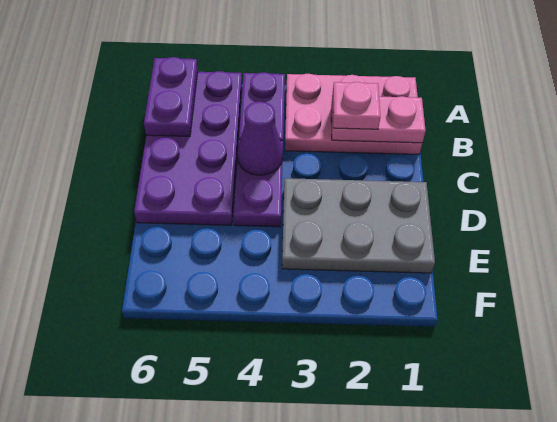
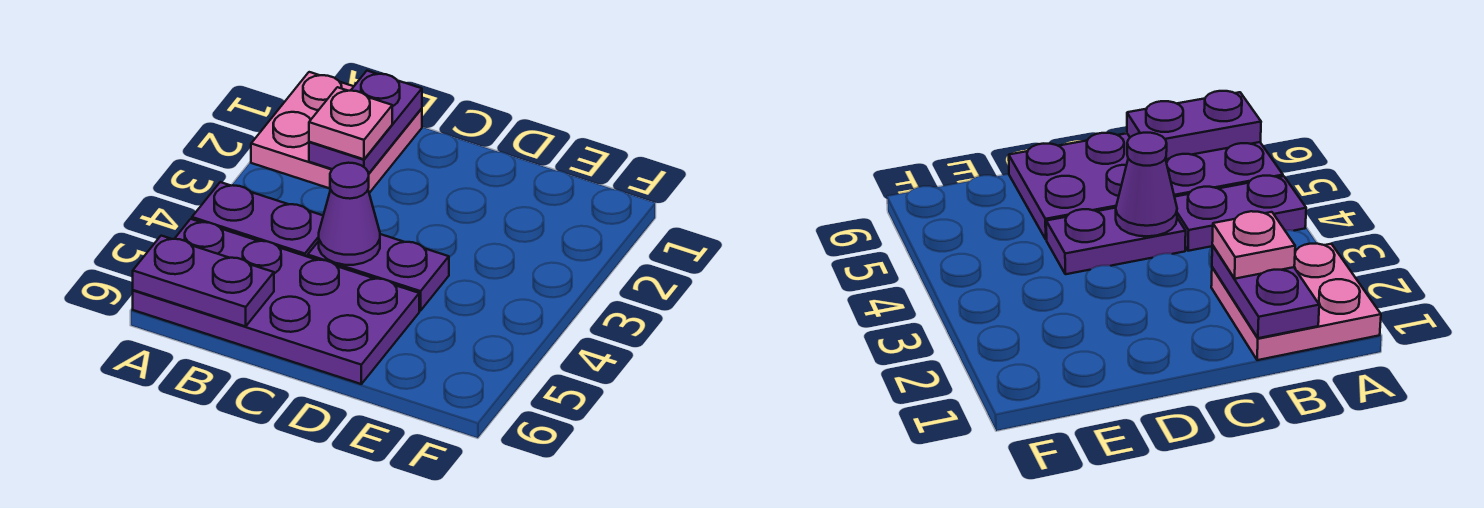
pink 2x3 plate [285,74,422,154] -> pink 2x2 plate [251,72,422,193]
pink 1x2 plate [331,96,426,143] -> purple 1x2 plate [309,71,422,174]
grey 2x3 plate [282,178,435,273] -> none

